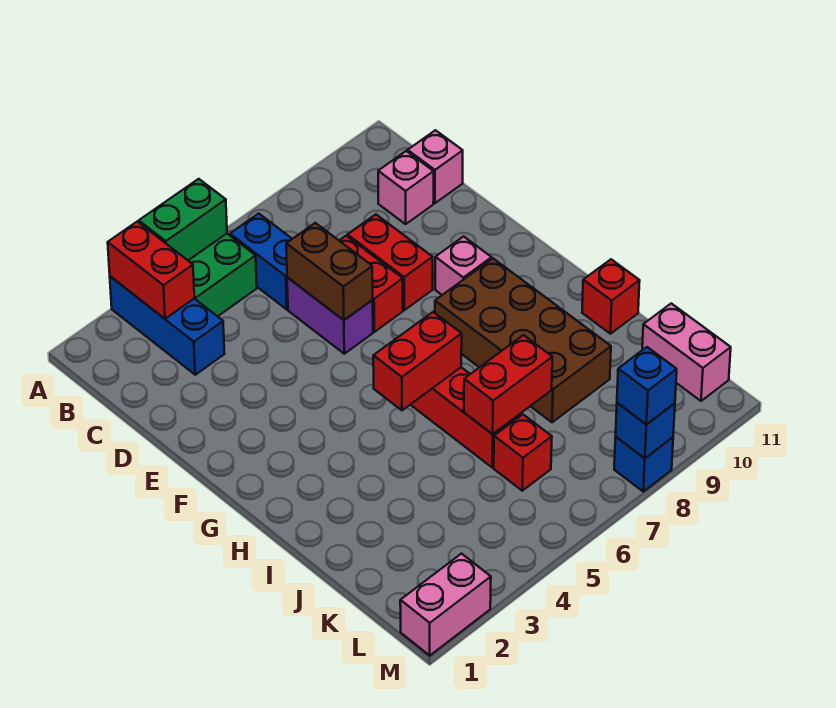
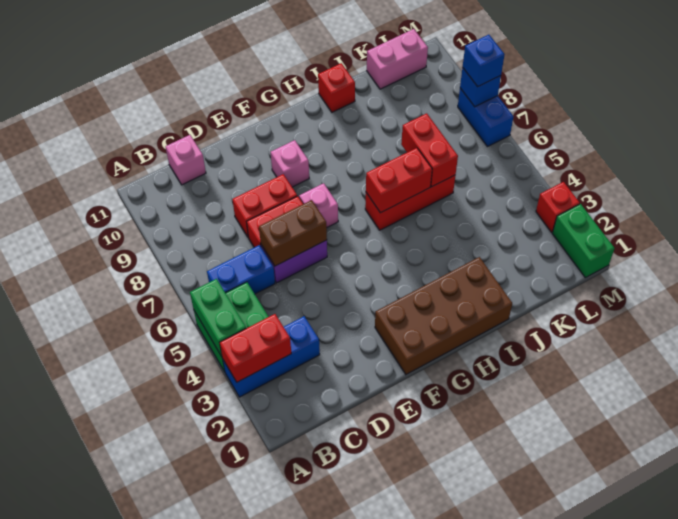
pink 1x1 brick [378,151,434,224] -> pink 1x1 brick moved to [299,183,338,227]
brown 2x4 brick [435,259,611,422] -> brown 2x4 brick moved to [375,257,512,374]
red 1x2 brick [373,312,462,410] -> red 1x2 brick turned to [366,148,432,213]
red 1x1 brick [494,414,552,491] -> red 1x1 brick moved to [536,182,580,232]
pink 1x2 brick [400,554,491,655] -> green 1x2 brick [552,204,614,278]
blue 1x1 brick [614,437,673,492] -> blue 1x2 brick [458,88,513,147]

